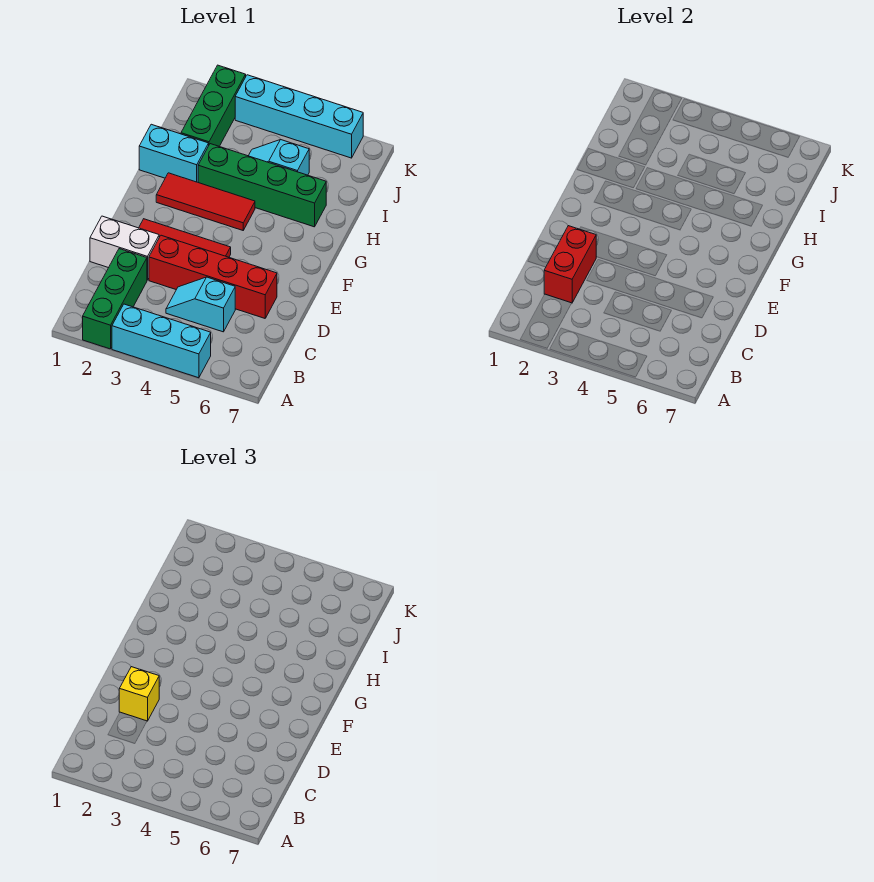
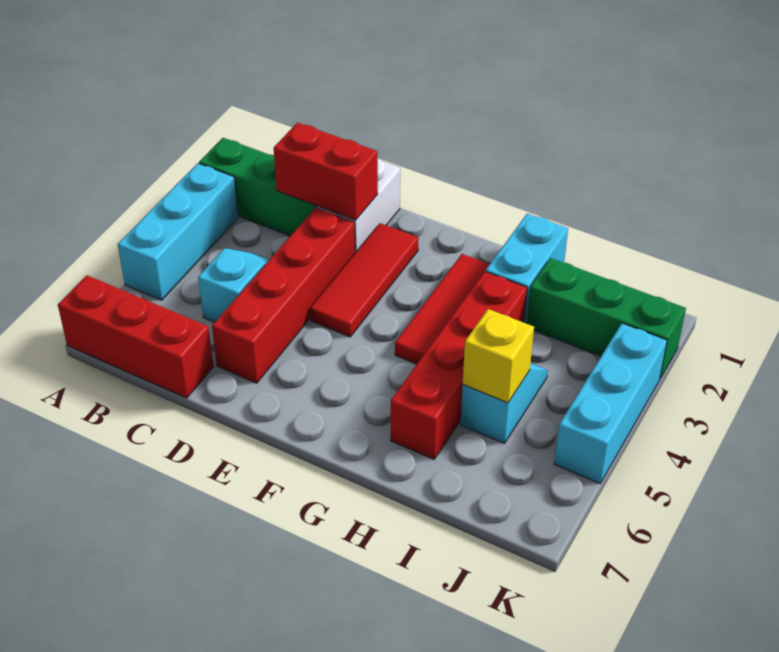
none -> red 1x3 brick [58,275,214,398]
yellow 1x1 brick [119,667,159,721] -> yellow 1x1 brick moved to [463,309,534,403]
green 1x4 brick [198,144,326,227] -> red 1x4 brick [391,271,527,459]
cyan 1x4 brick [235,75,363,158] -> cyan 1x3 brick [554,323,667,483]

